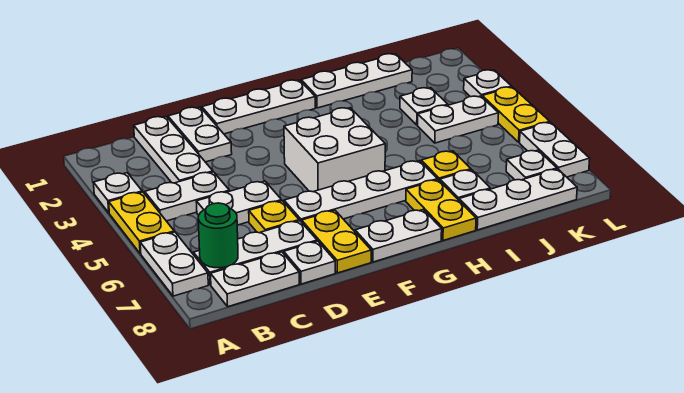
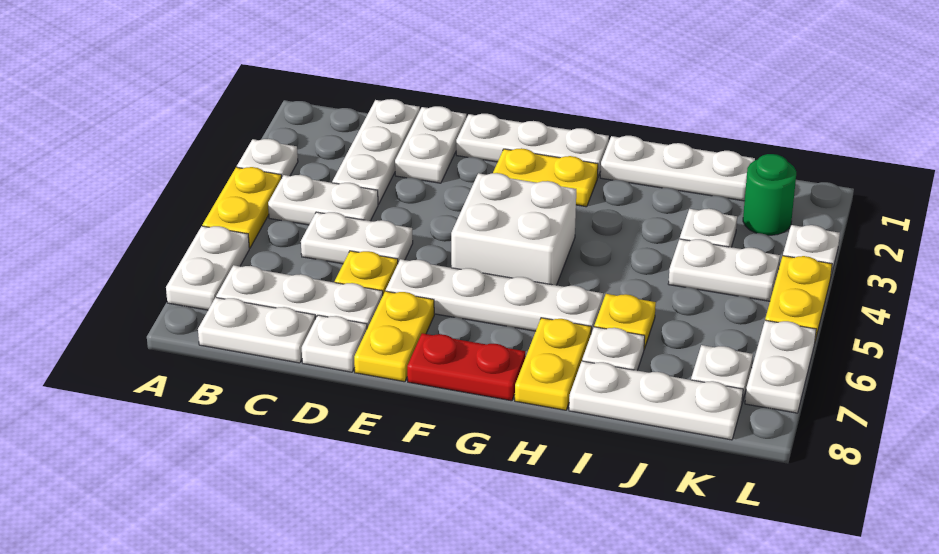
green 1x1 round brick [198,203,238,268] -> green 1x1 round brick moved to [743,154,796,235]
none -> yellow 1x2 plate [493,148,598,207]
white 1x2 plate [355,210,442,262] -> red 1x2 plate [407,333,525,401]

